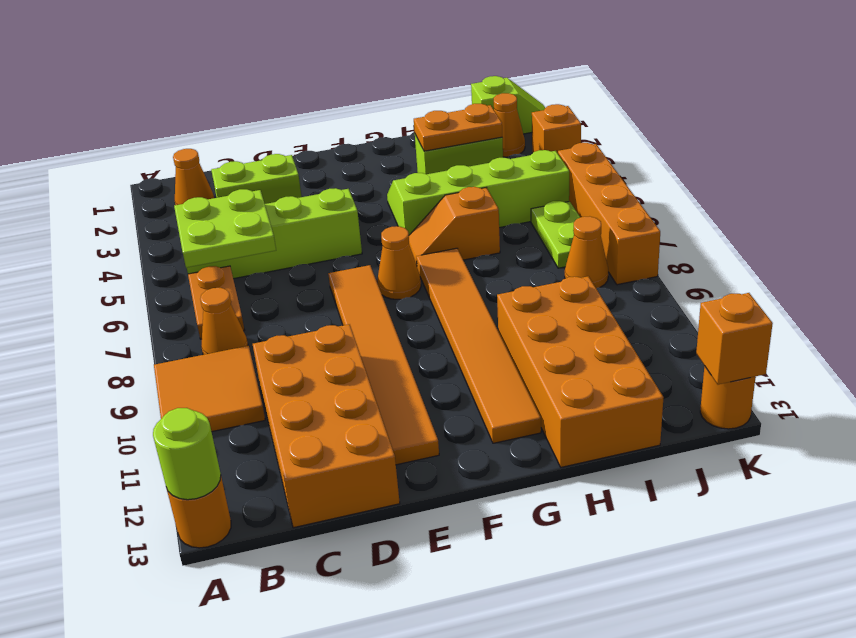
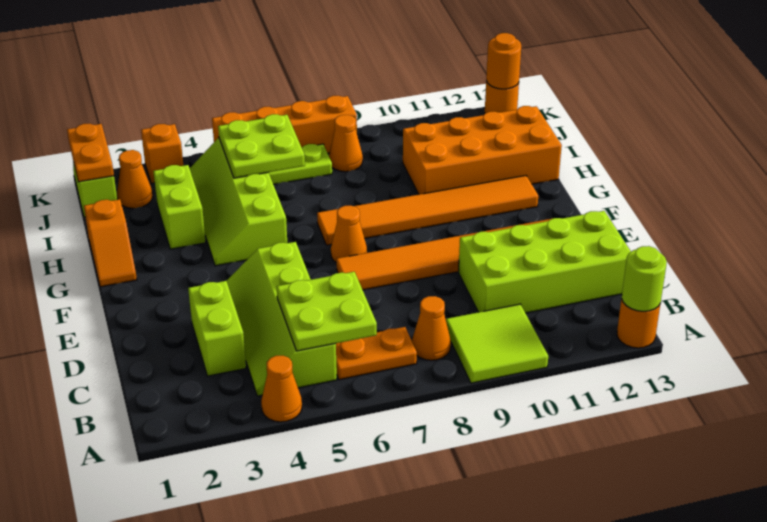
orange 2x2 tile [154,346,265,432] -> lime 2x2 tile [446,304,548,383]
orange 1x1 cone [173,149,214,205] -> orange 1x1 cone moved to [261,356,302,422]
orange 2x4 brick [253,324,400,528] -> lime 2x4 brick [458,211,631,313]
orange 1x2 slope [409,187,500,265] -> orange 1x2 slope moved to [84,199,137,287]
orange 1x2 plate [414,104,502,151] -> orange 1x2 plate moved to [67,124,114,182]
none -> lime 2x2 plate [218,114,305,178]
orange 1x1 brick [696,293,773,385] -> orange 1x1 round brick [486,33,521,89]

